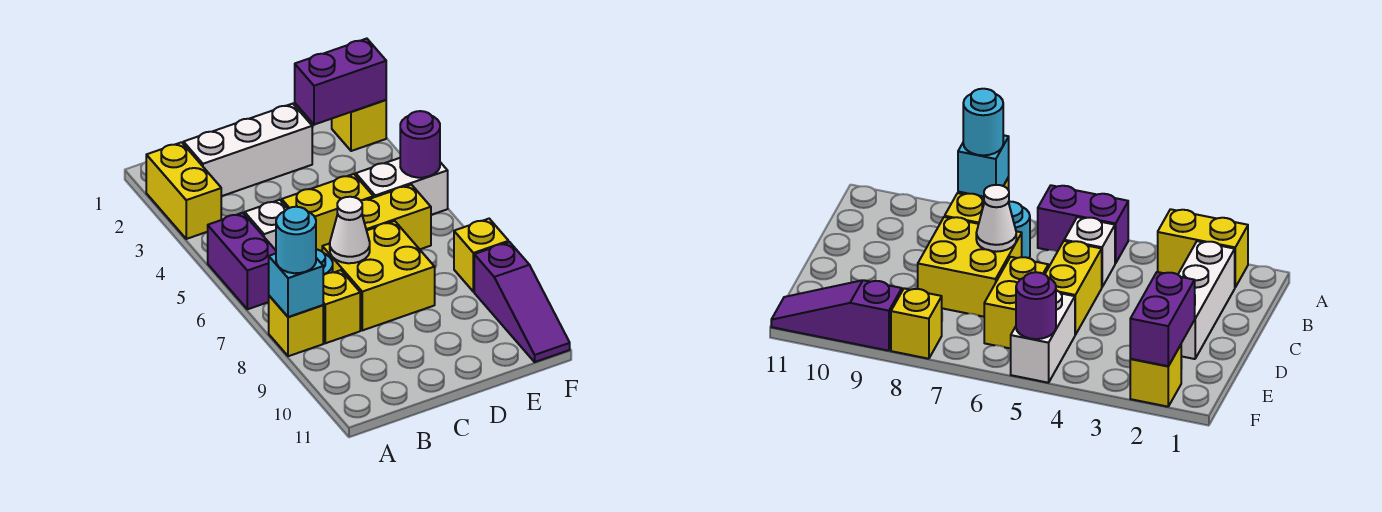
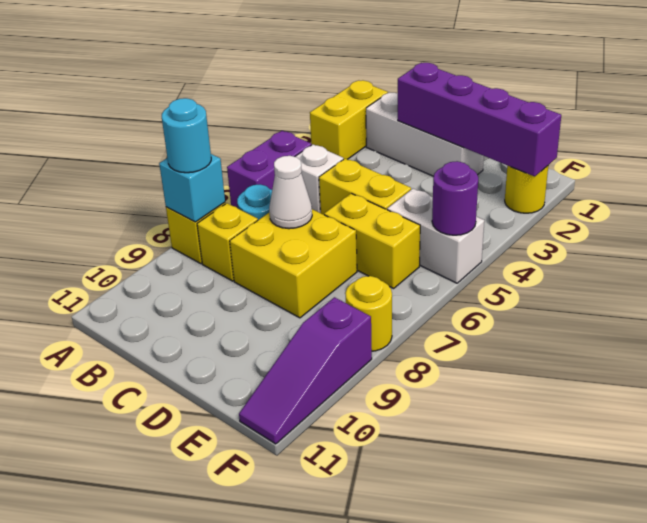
purple 1x2 brick [295,39,386,125] -> purple 1x4 brick [398,63,561,177]
yellow 1x1 brick [332,100,386,151] -> yellow 1x1 round brick [505,166,548,213]
yellow 1x1 brick [454,219,509,292] -> yellow 1x1 round brick [345,276,392,351]

